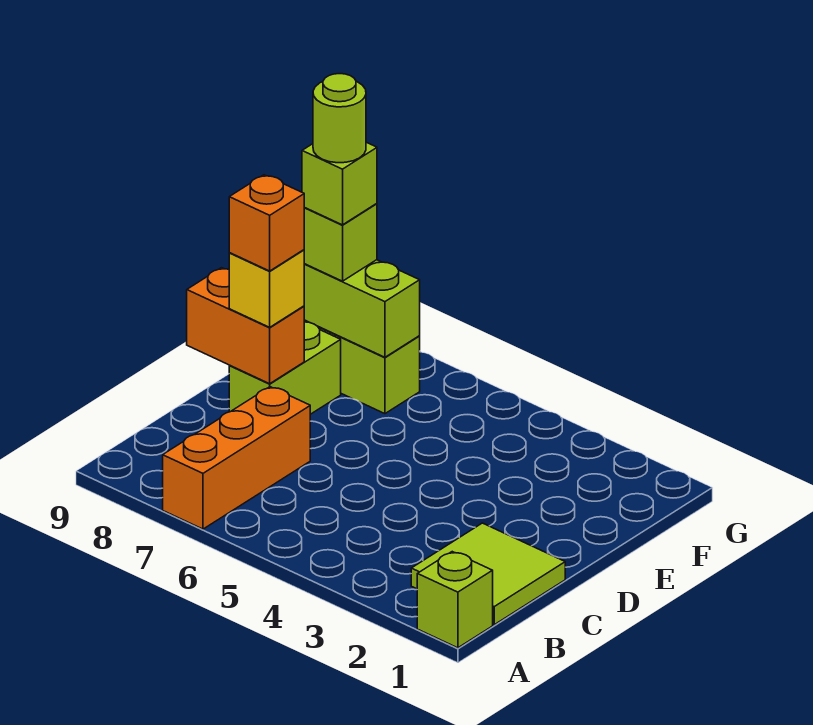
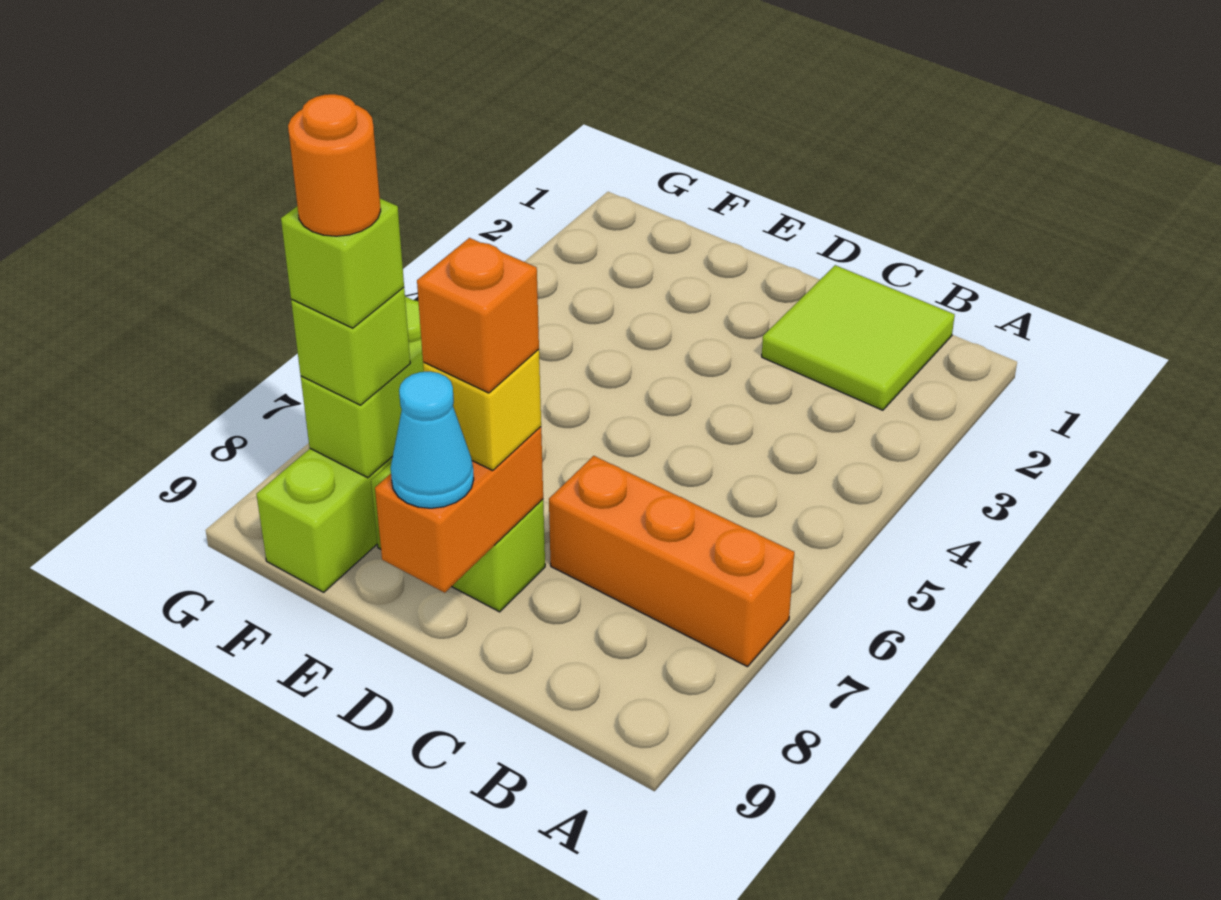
lime 1x1 brick [417,552,493,648] -> none
none -> cyan 1x1 cone [391,372,474,508]
lime 1x1 round brick [313,74,366,163] -> orange 1x1 round brick [288,94,381,236]

